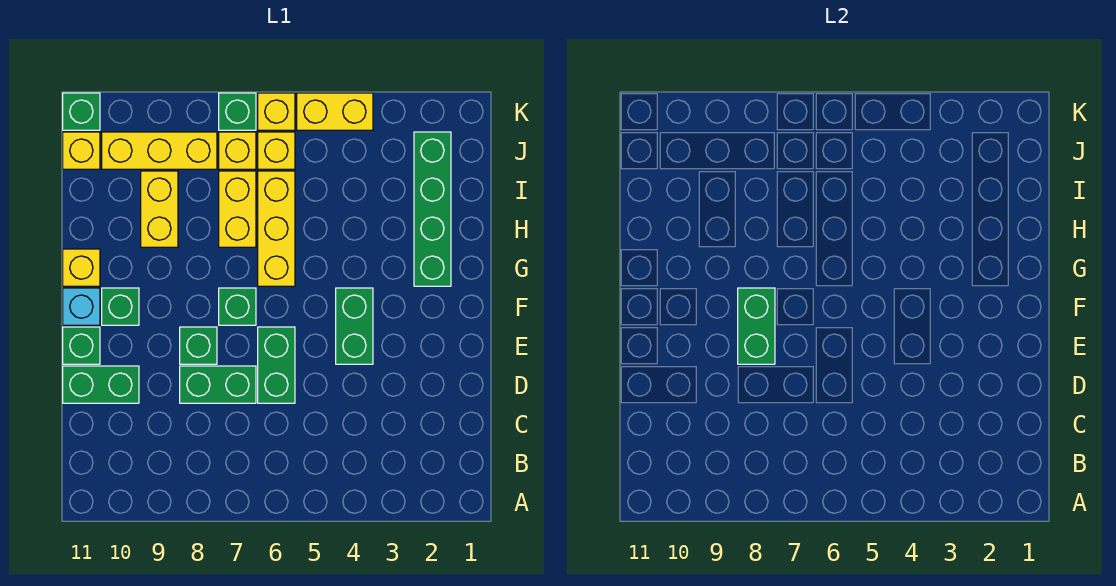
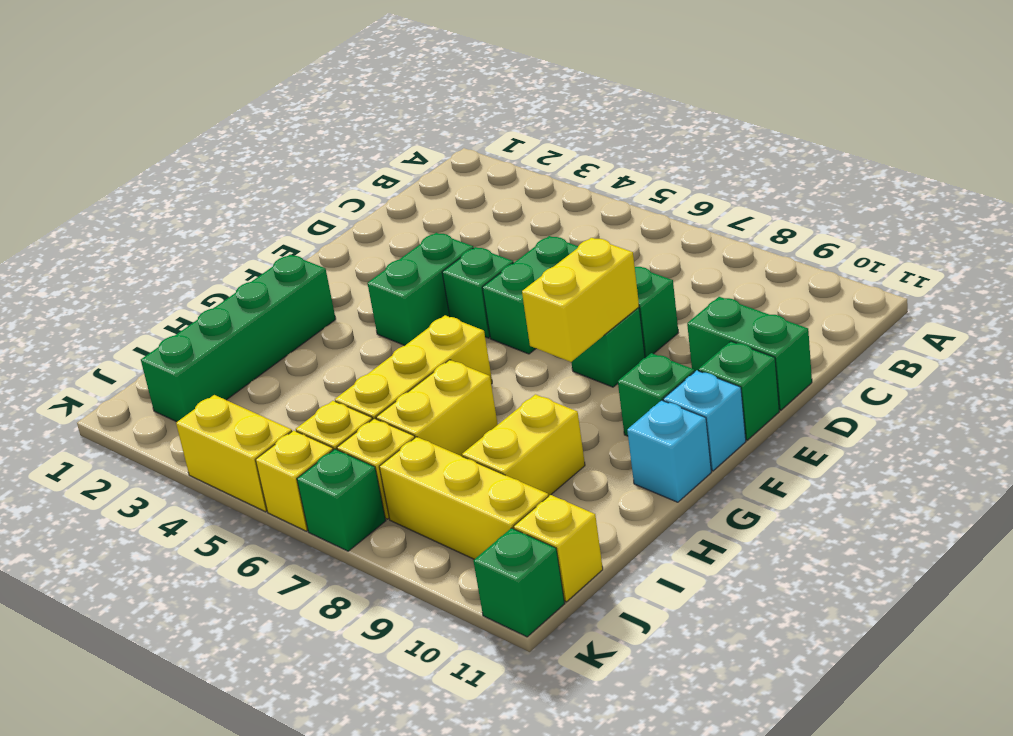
green 1x2 brick [738,288,775,364] -> yellow 1x2 brick [522,238,639,362]
green 1x1 brick [219,288,256,325] -> green 1x1 brick moved to [442,247,514,338]
yellow 1x1 brick [63,249,100,286] -> cyan 1x1 brick [627,400,711,502]

